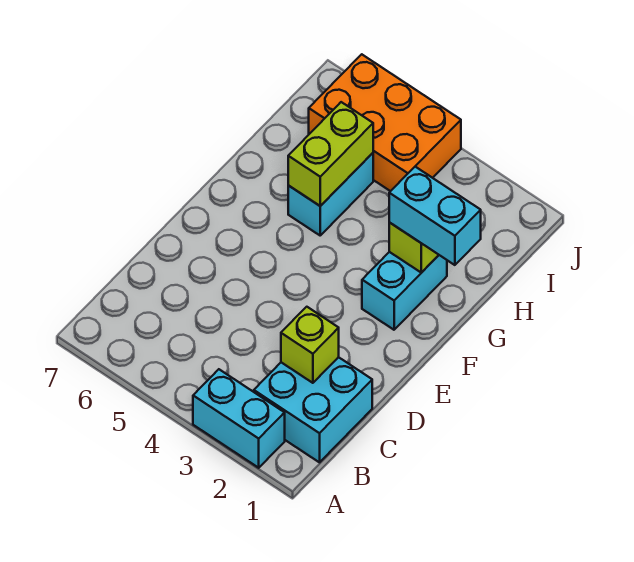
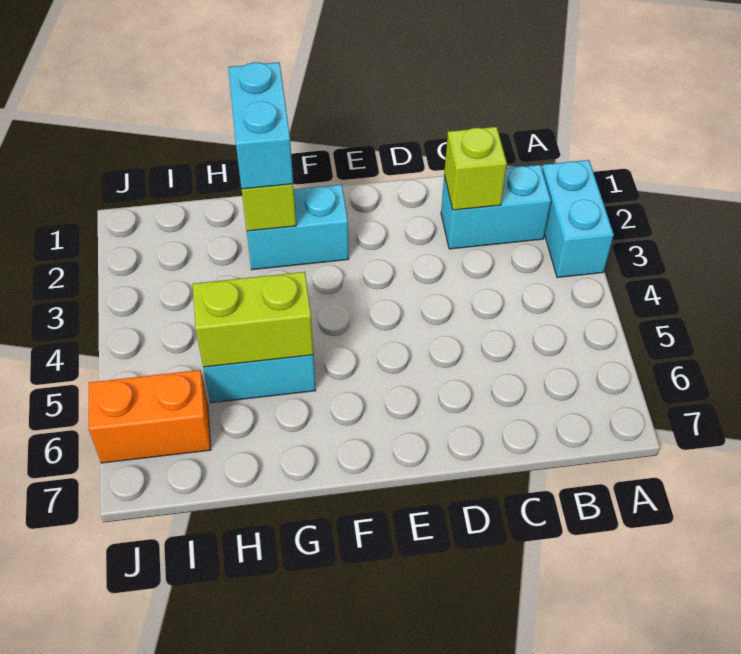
cyan 2x2 brick [254,357,372,462] -> cyan 1x2 brick [441,165,551,249]
orange 2x3 brick [309,54,461,191] -> orange 1x2 brick [89,370,211,463]

